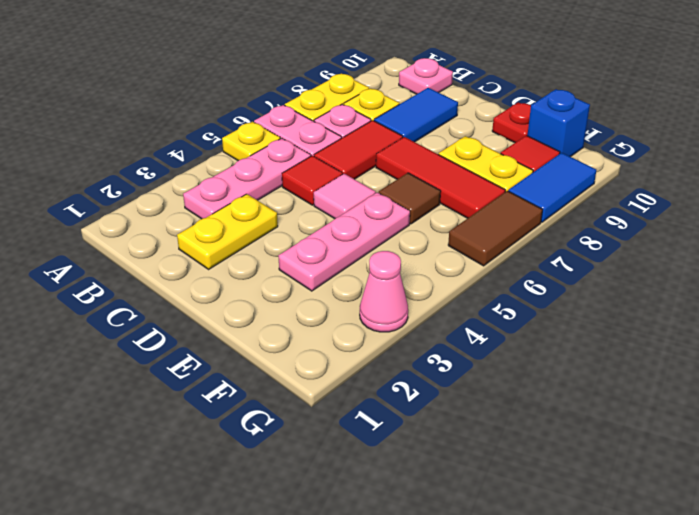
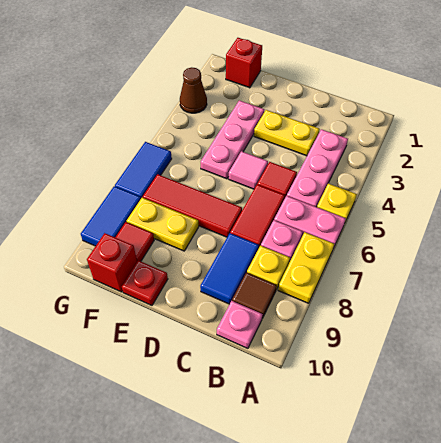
yellow 1x2 plate [177,194,278,269] -> yellow 1x2 plate turned to [254,110,320,156]
brown 1x1 tile [379,173,441,224] -> brown 1x1 tile moved to [232,273,277,318]
none -> red 1x1 brick [226,38,262,88]
blue 1x1 brick [527,89,590,157] -> red 1x1 brick [87,233,137,292]
pink 1x1 cone [360,251,408,332] -> brown 1x1 cone [180,67,207,113]
brown 1x2 tile [448,191,542,266] -> blue 1x2 tile [115,142,172,198]

